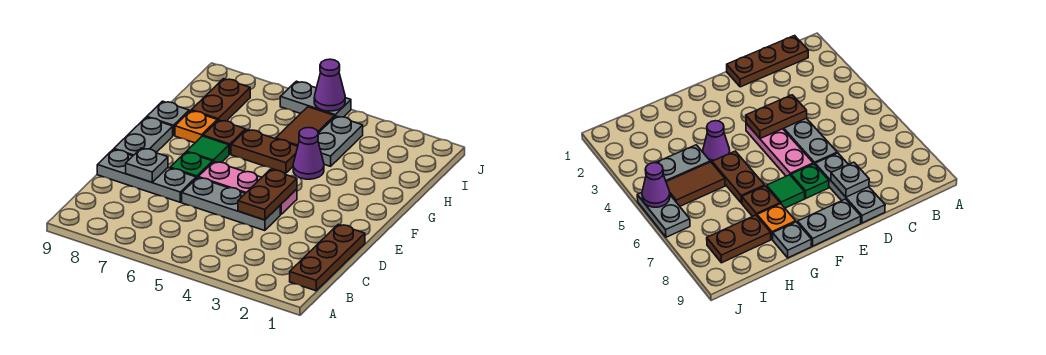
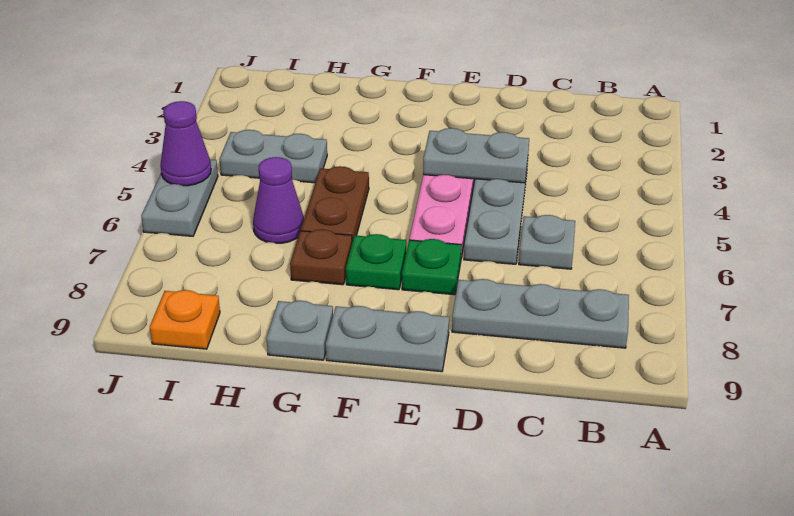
brown 1x3 plate [290,224,365,291] -> none
brown 1x2 plate [238,170,297,220] -> grey 1x2 plate [423,128,529,183]
grey 1x3 plate [97,149,196,202] -> grey 1x3 plate turned to [452,279,629,348]
grey 1x1 plate [126,148,168,182] -> grey 1x1 plate moved to [519,215,575,269]
green 1x1 tile [187,136,229,163] -> green 1x1 plate [346,234,406,290]
purple 1x1 cone [293,128,324,179] -> purple 1x1 cone moved to [253,157,304,243]
orange 1x1 plate [175,111,217,143] -> orange 1x1 plate moved to [150,290,220,349]
brown 1x2 tile [276,107,335,146] -> none
brown 1x2 plate [191,79,250,121] -> none

